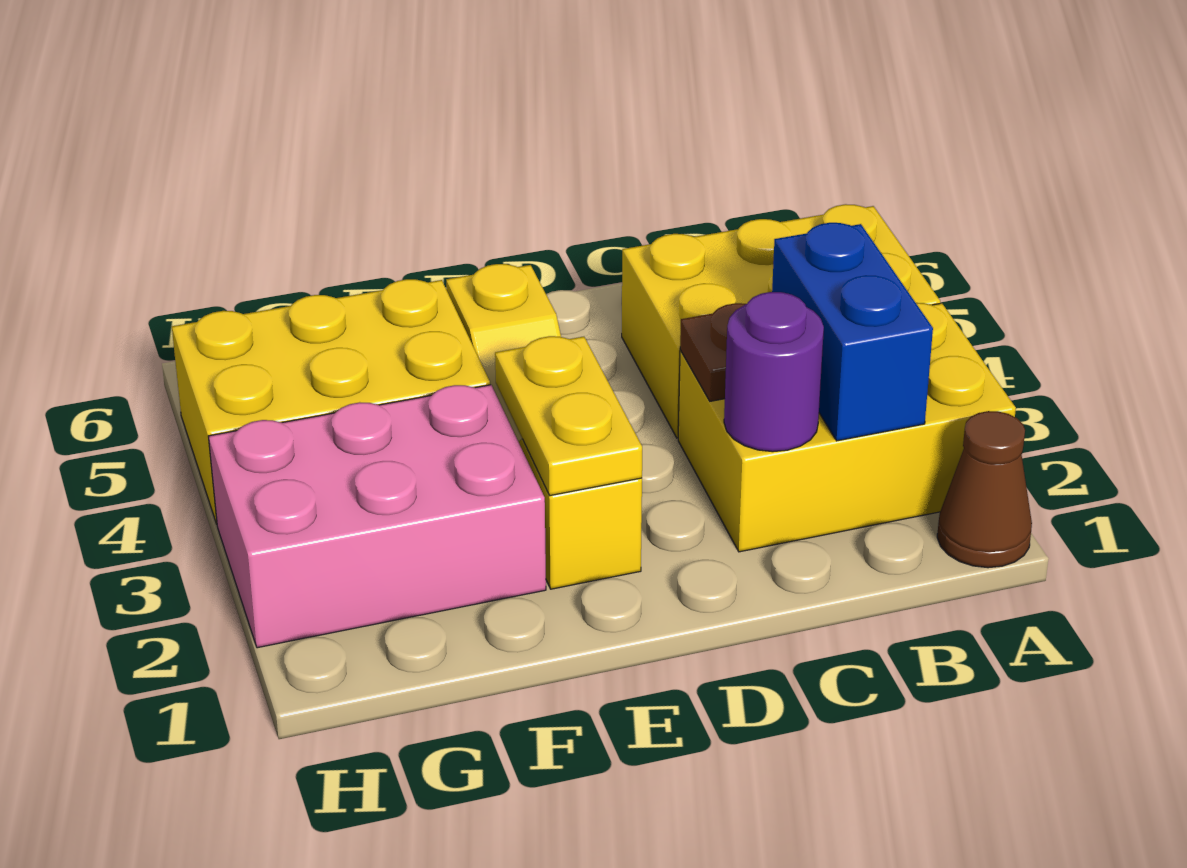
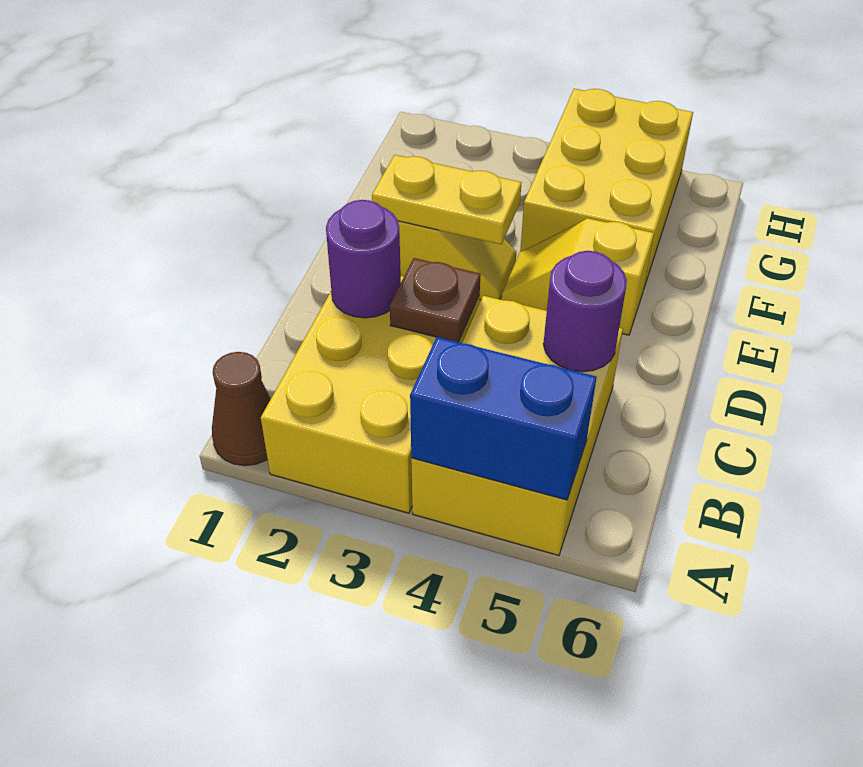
blue 1x2 brick [772,223,933,441] -> blue 1x2 brick moved to [410,337,597,500]
none -> purple 1x1 round brick [543,251,627,372]
pink 2x3 brick [208,385,546,648] -> none

